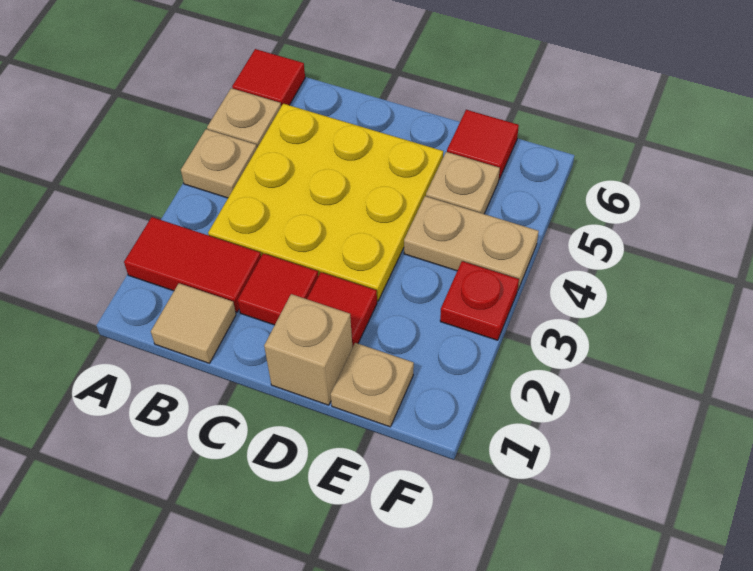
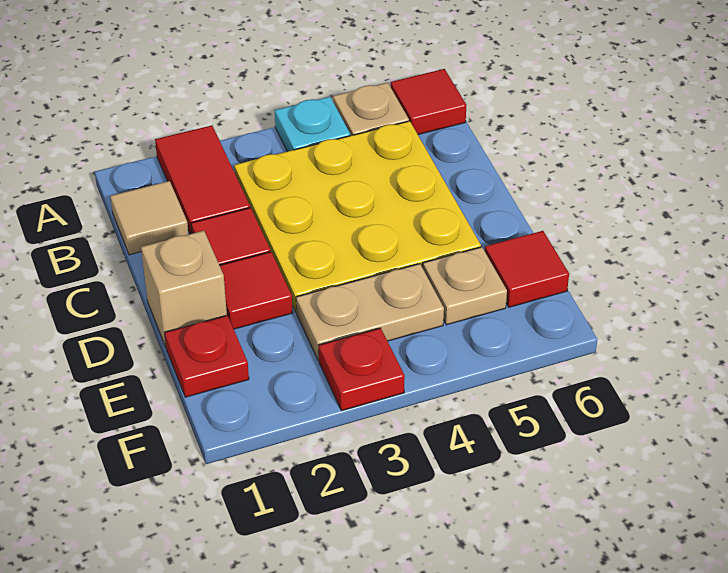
tan 1x1 plate [181,129,257,198] -> cyan 1x1 plate [275,97,350,152]
tan 1x1 plate [331,343,414,427] -> red 1x1 plate [165,315,249,397]
tan 1x2 plate [404,196,539,289] -> tan 1x2 plate turned to [296,264,444,360]

